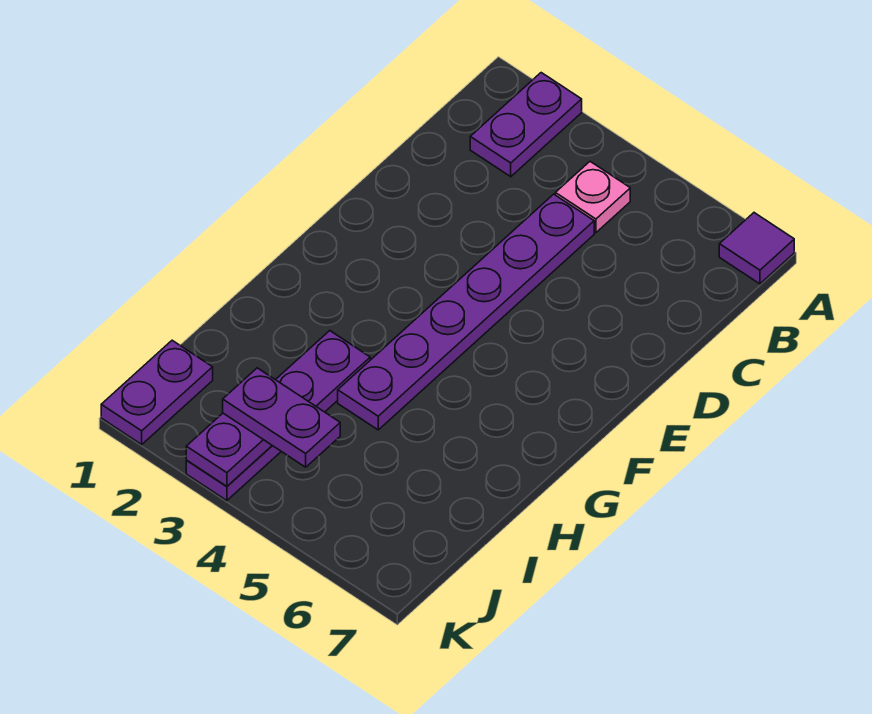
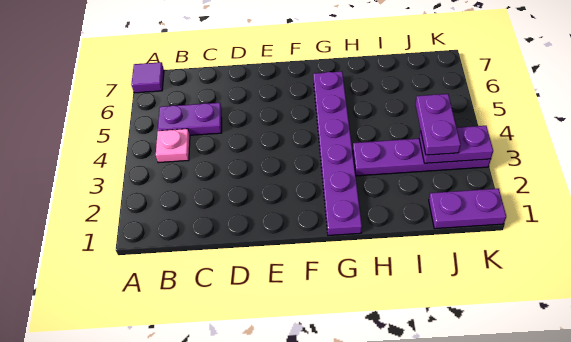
purple 1x2 plate [470,73,582,177] -> purple 1x2 plate moved to [158,103,222,135]
purple 1x6 plate [338,194,594,430] -> purple 1x6 plate turned to [313,71,362,236]

